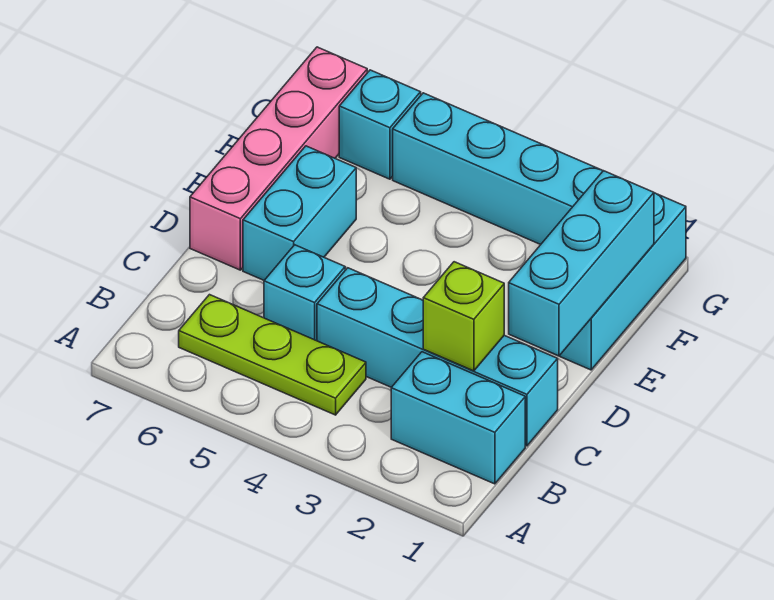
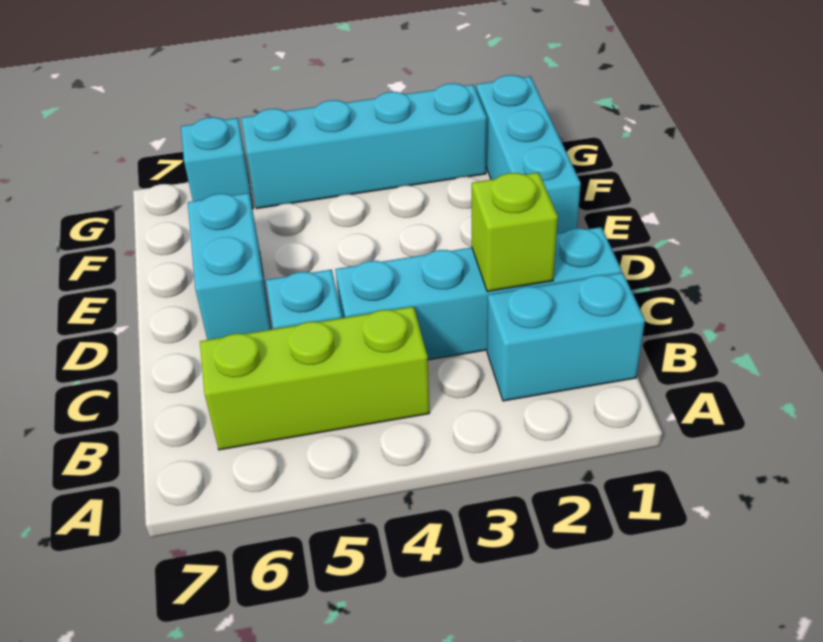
lime 1x3 plate [179,295,366,415] -> lime 1x3 brick [200,307,430,450]
cyan 1x3 brick [509,171,654,356] -> none
pink 1x4 brick [190,47,367,270] -> none

